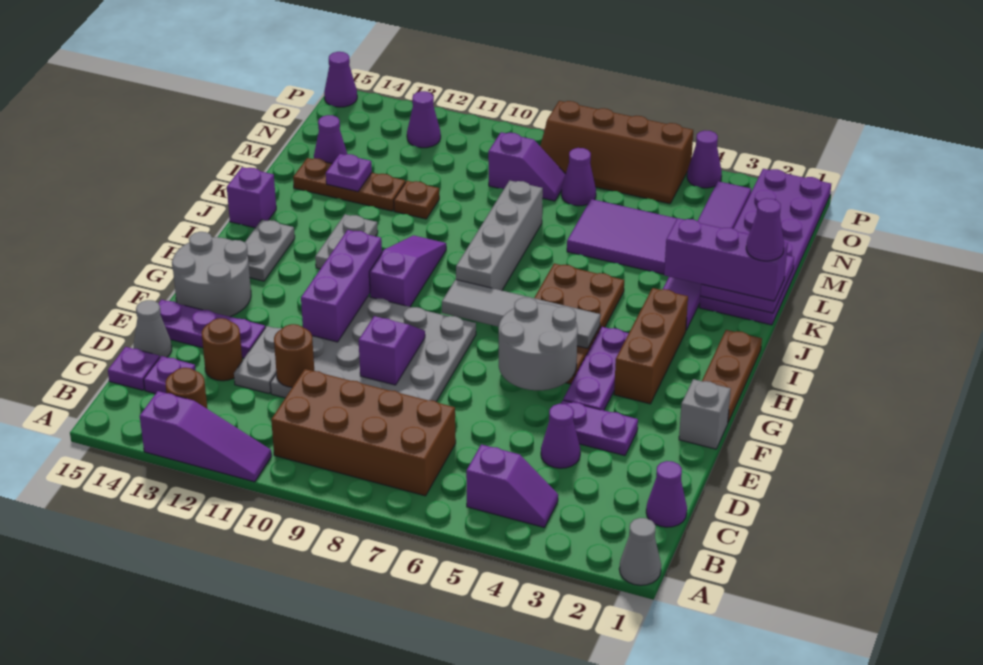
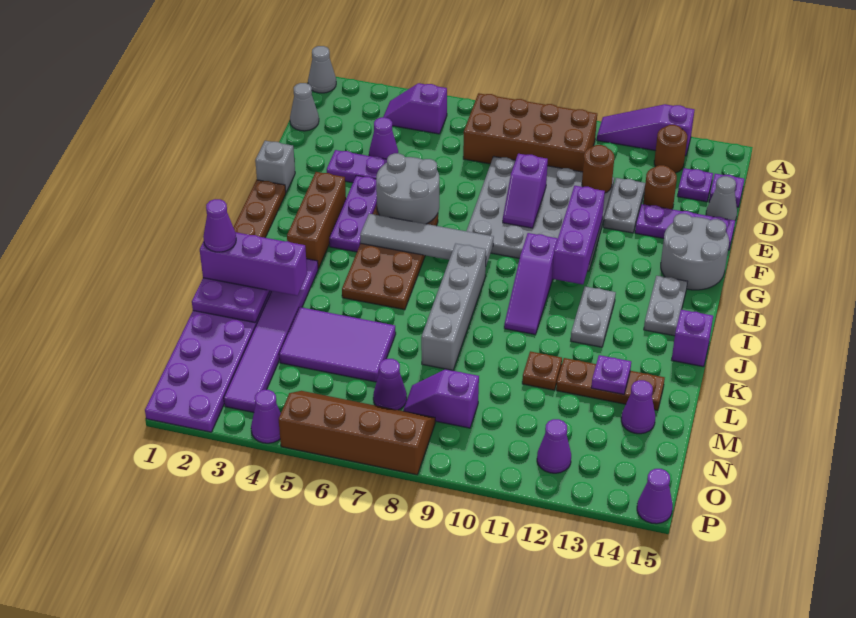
purple 1x1 cone [646,461,687,527] -> grey 1x1 cone [290,83,319,131]

